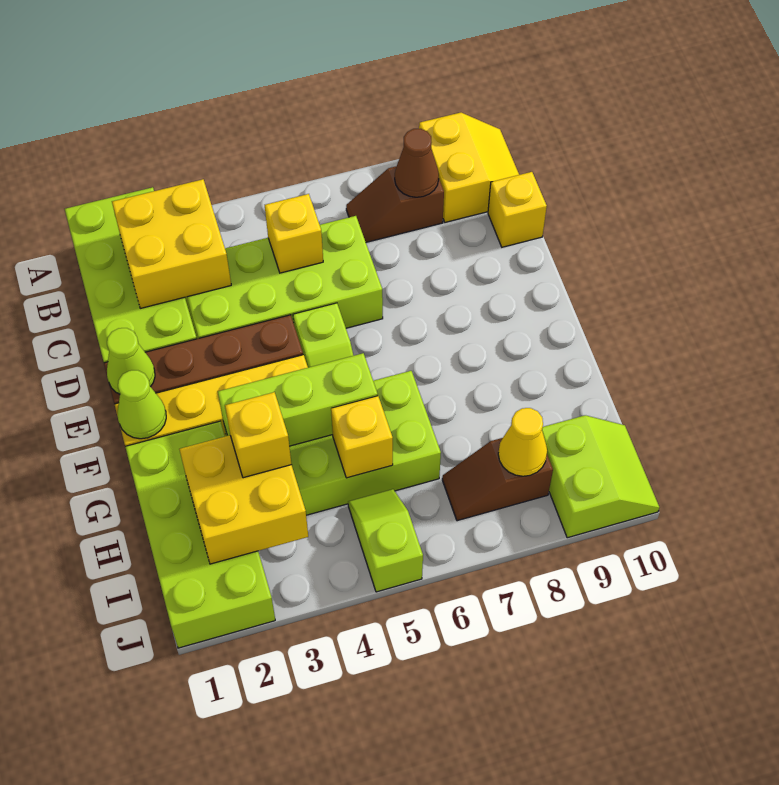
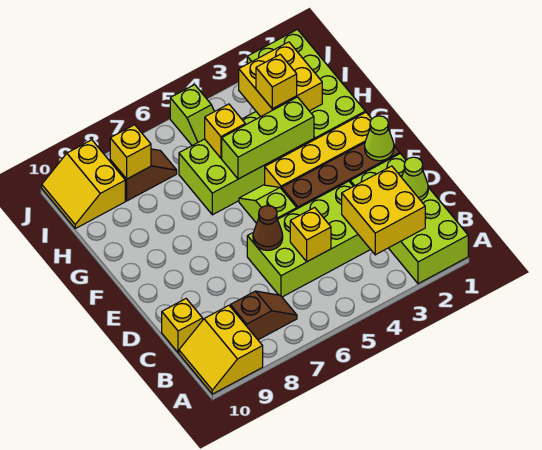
brown 1x1 cone [395,129,439,197] -> brown 1x1 cone moved to [253,206,283,250]
lime 1x1 cone [117,370,166,439] -> lime 1x1 cone moved to [402,157,428,200]
yellow 1x1 cone [498,408,547,476] -> yellow 1x1 brick [110,125,151,179]
lime 2x2 slope [542,415,659,538] -> yellow 2x2 slope [42,140,125,228]

